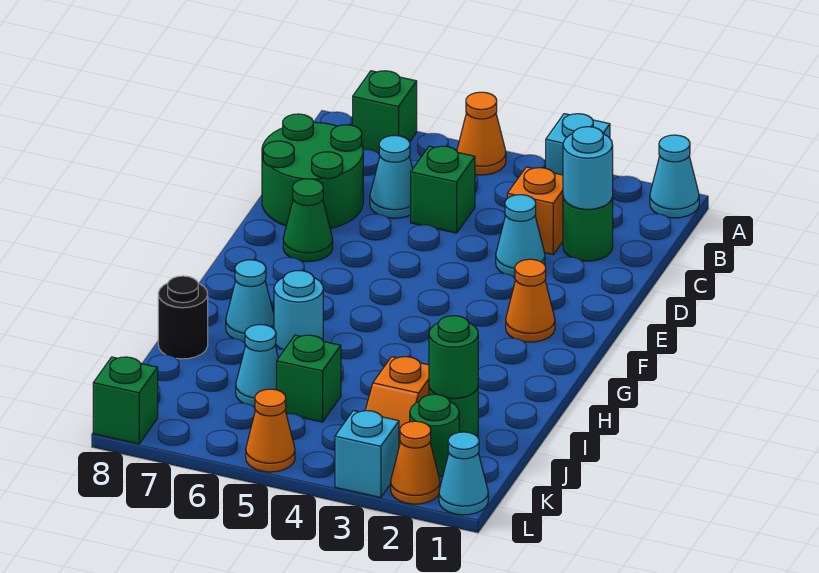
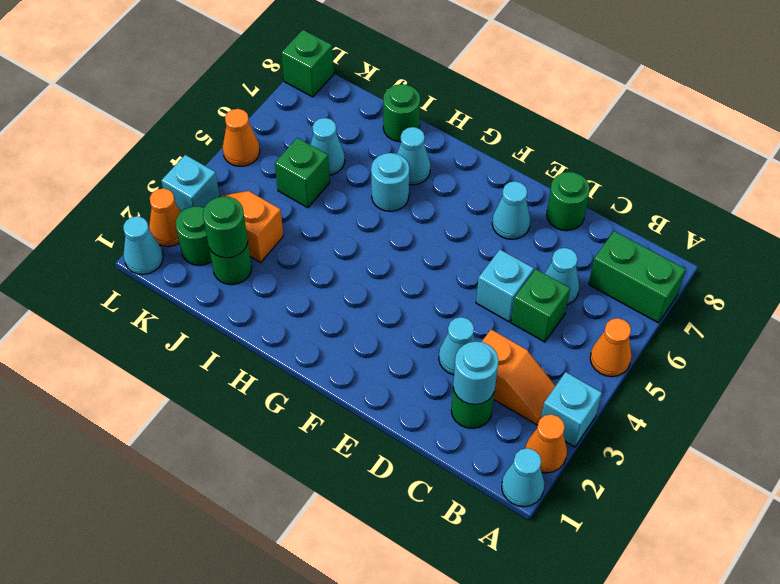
green 1x1 brick [353,71,417,153] -> green 1x2 brick [589,231,685,323]
green 2x2 round brick [262,114,363,228] -> green 1x1 round brick [547,172,590,231]
none -> cyan 1x1 brick [476,250,534,322]
green 1x1 cone [283,179,333,262] -> cyan 1x1 cone [492,181,530,239]
orange 1x1 cone [506,259,555,342] -> orange 1x1 cone moved to [525,414,567,473]
black 1x1 round brick [158,276,208,359] -> green 1x1 round brick [383,84,420,142]

